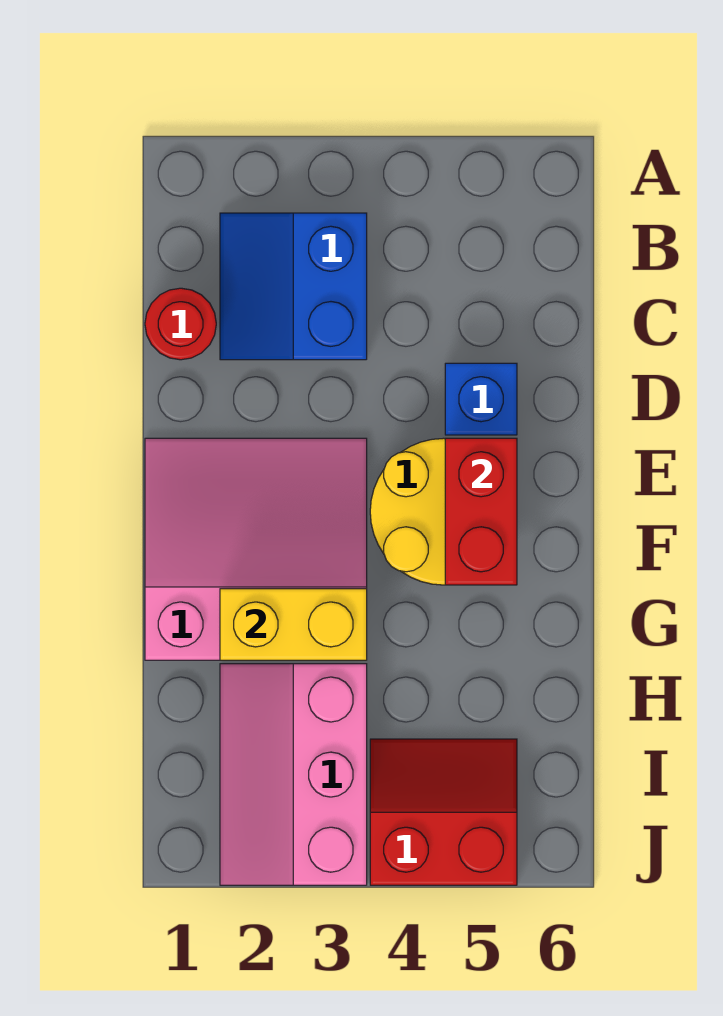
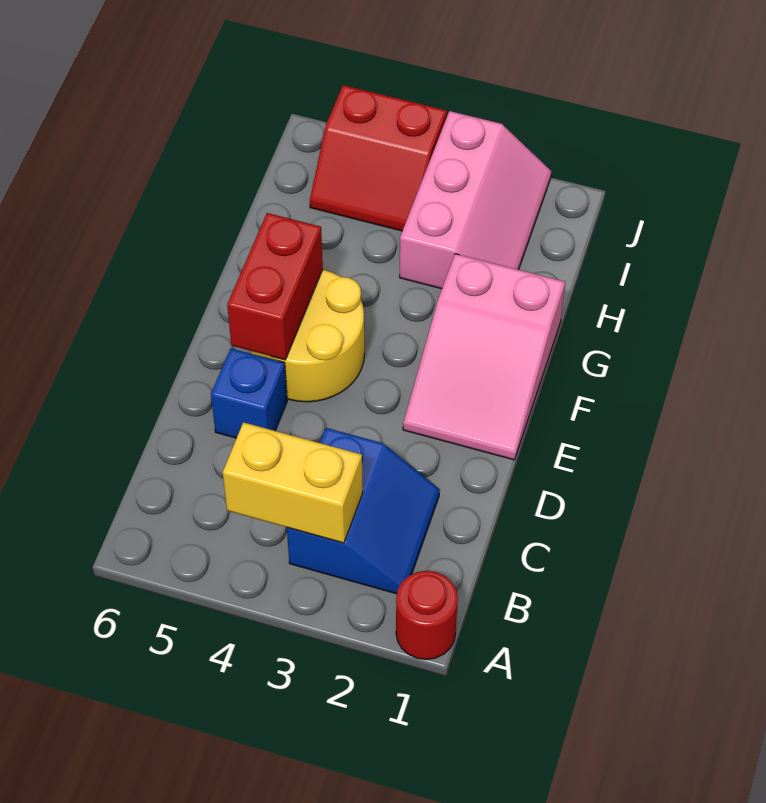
red 1x1 round brick [145,288,216,360] -> red 1x1 round brick moved to [396,571,458,660]
pink 3x3 slope [145,438,367,660] -> pink 2x3 slope [403,254,565,460]
yellow 1x2 brick [220,589,367,660] -> yellow 1x2 brick moved to [223,422,363,543]

